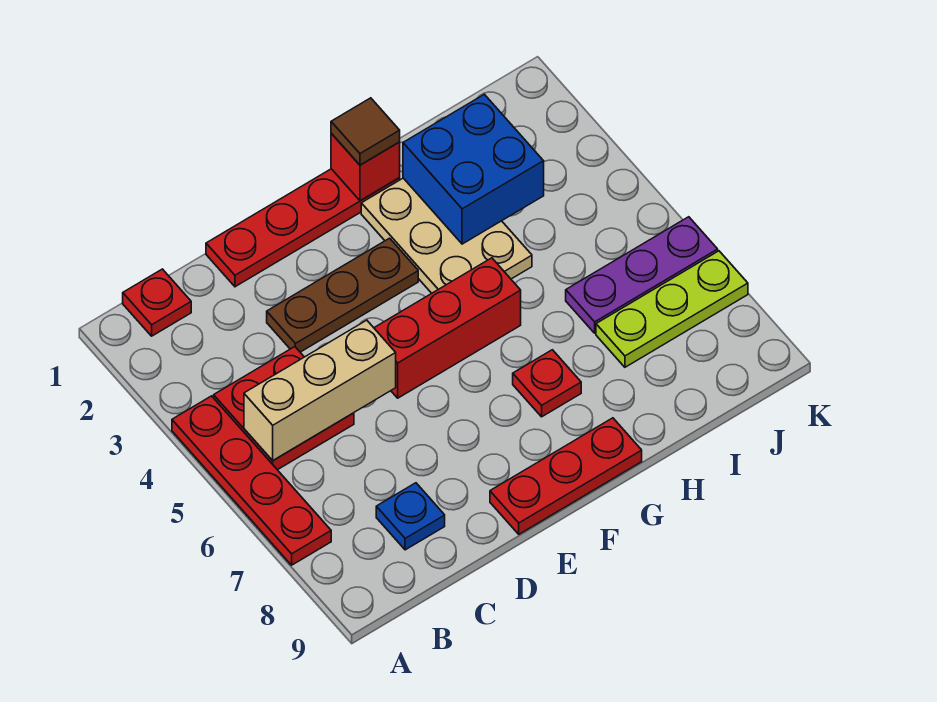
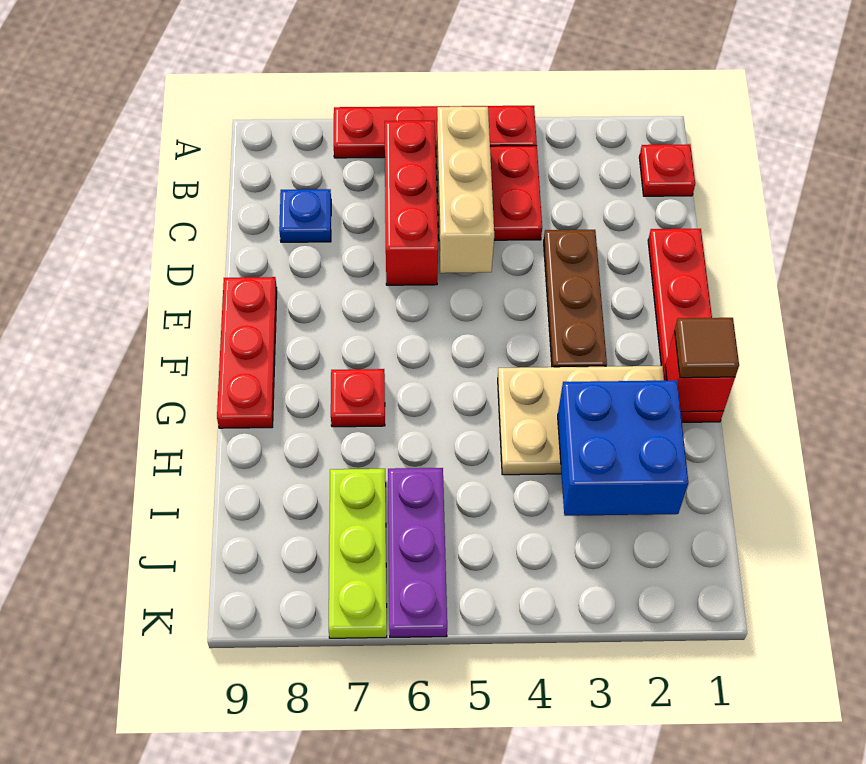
red 1x3 brick [374,258,521,398] -> red 1x3 brick moved to [385,121,438,285]

